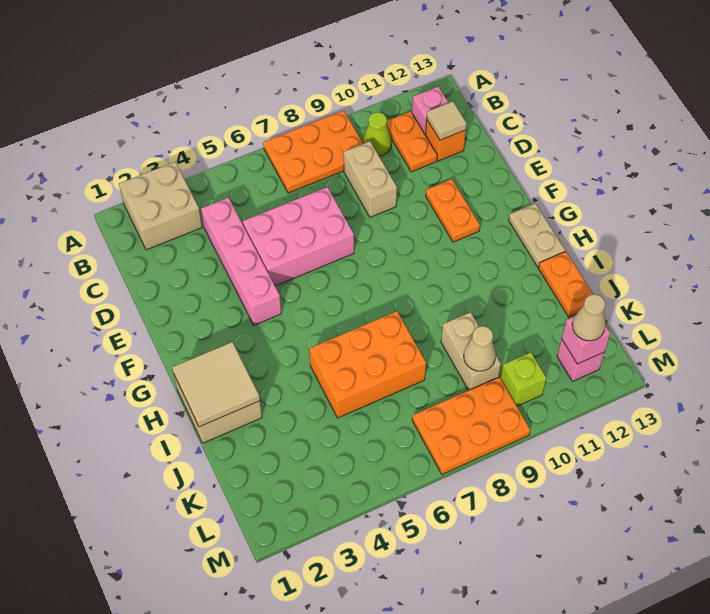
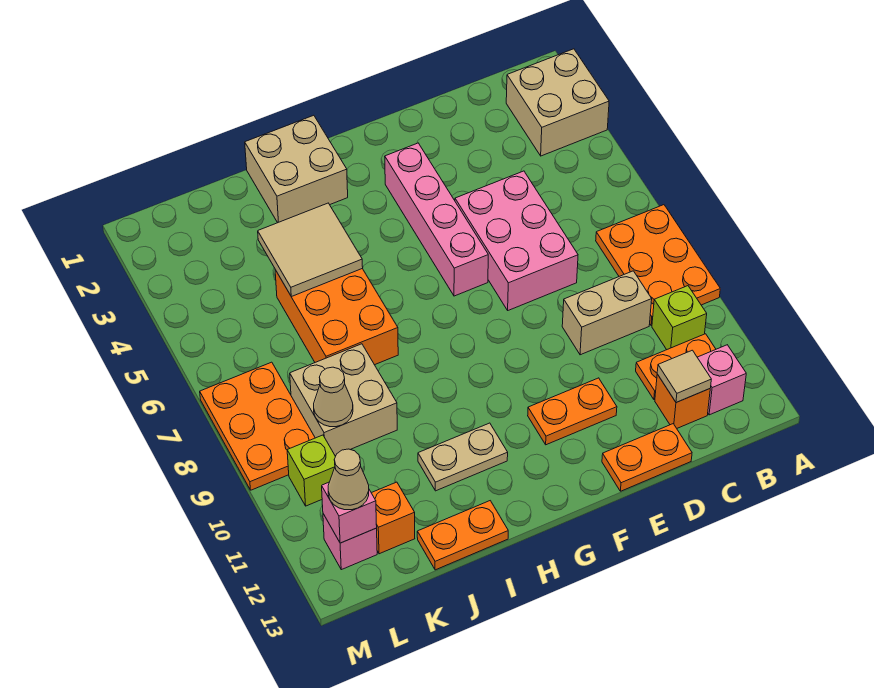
lime 1x1 cone [363,112,391,156] -> lime 1x1 brick [652,286,707,350]
pink 1x4 brick [201,198,281,325] -> pink 1x4 brick turned to [385,143,488,296]
none -> orange 1x2 plate [602,424,692,491]
tan 1x2 plate [509,204,565,267] -> tan 1x2 plate moved to [418,423,508,491]
tan 2x2 tile [172,342,260,427] -> tan 2x2 tile moved to [258,203,363,297]
tan 1x2 brick [441,312,501,390] -> tan 2x2 brick [290,344,397,456]
none -> orange 1x1 brick [372,482,415,554]

